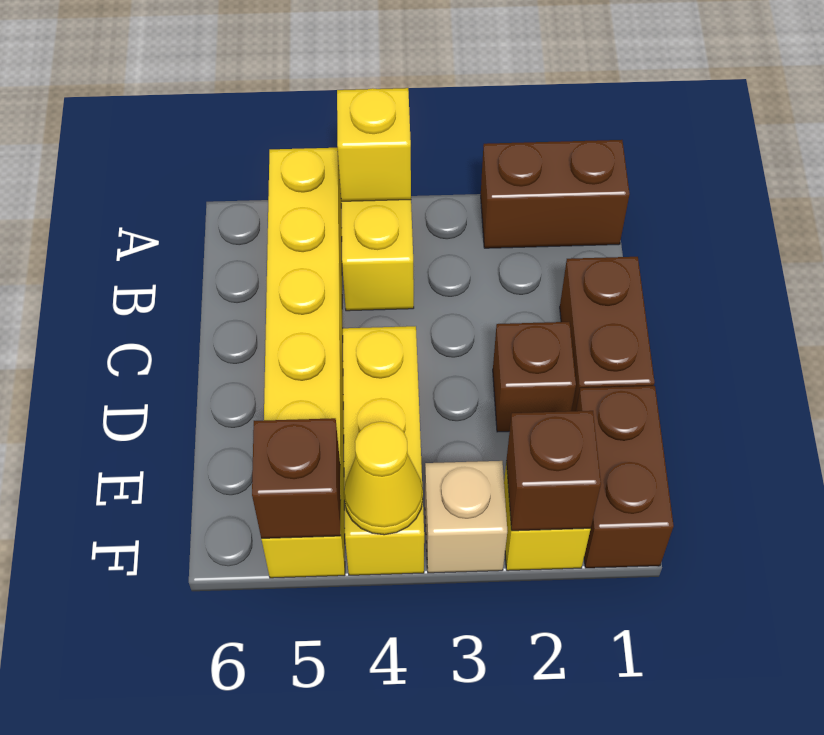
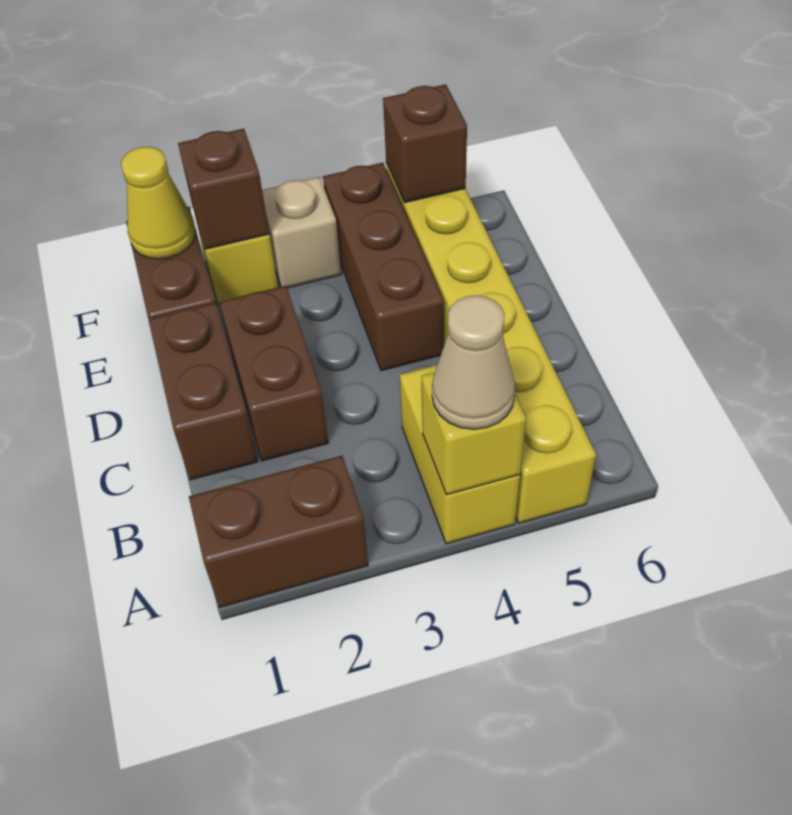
none -> tan 1x1 cone [432,295,515,429]
brown 1x1 brick [493,322,576,432] -> brown 1x2 brick [220,286,328,461]
yellow 1x3 brick [343,326,424,575] -> brown 1x3 brick [323,163,444,371]
yellow 1x1 cone [344,422,423,535] -> yellow 1x1 cone moved to [121,147,196,259]

